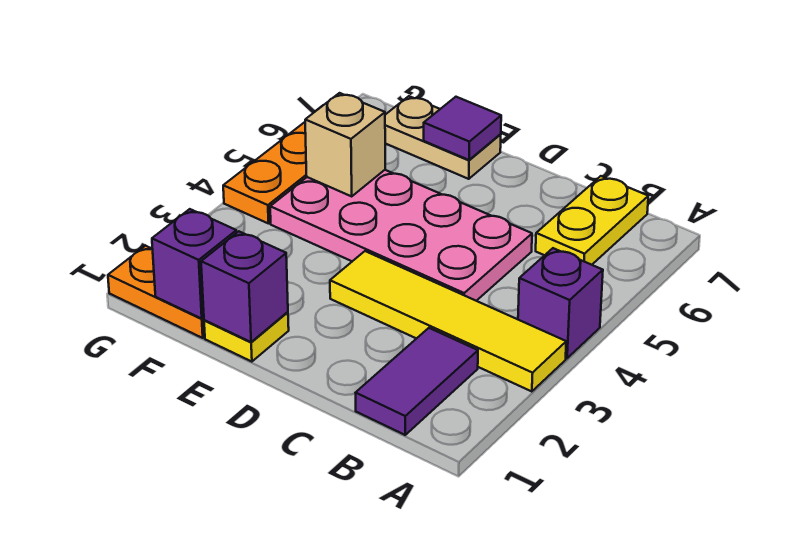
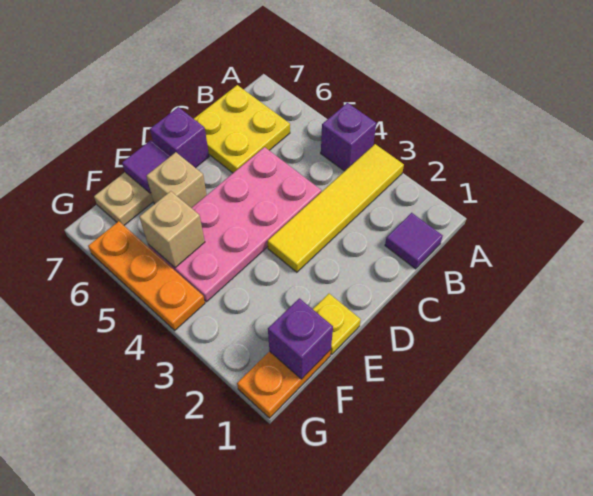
purple 1x2 tile [356,328,478,435] -> purple 1x1 tile [385,213,443,269]
yellow 1x2 plate [536,176,648,265] -> yellow 2x2 plate [194,85,290,173]
purple 1x1 brick [201,231,288,342] -> purple 1x1 brick moved to [150,107,209,168]
none -> tan 1x1 brick [146,152,207,208]

